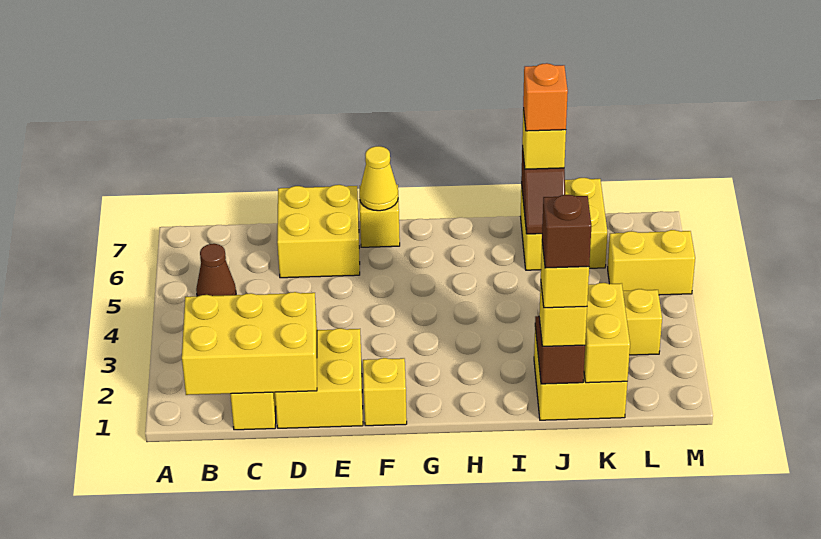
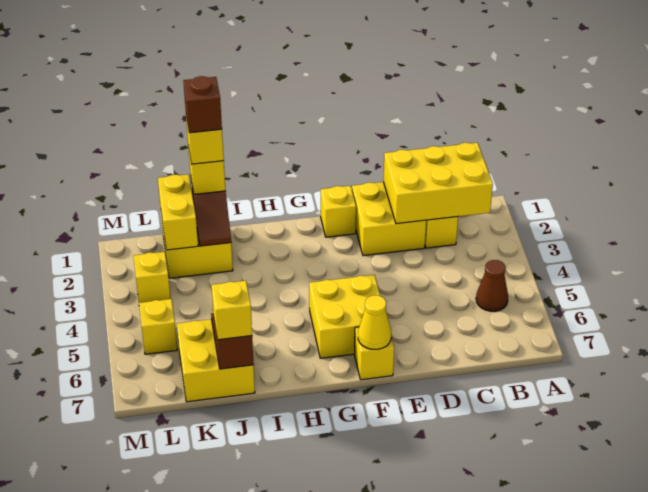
yellow 2x2 brick [277,185,360,278] -> yellow 2x2 brick moved to [309,275,380,358]
orange 1x1 brick [523,63,568,131] -> none
yellow 1x2 brick [608,230,695,295] -> yellow 1x1 brick [139,299,177,354]

